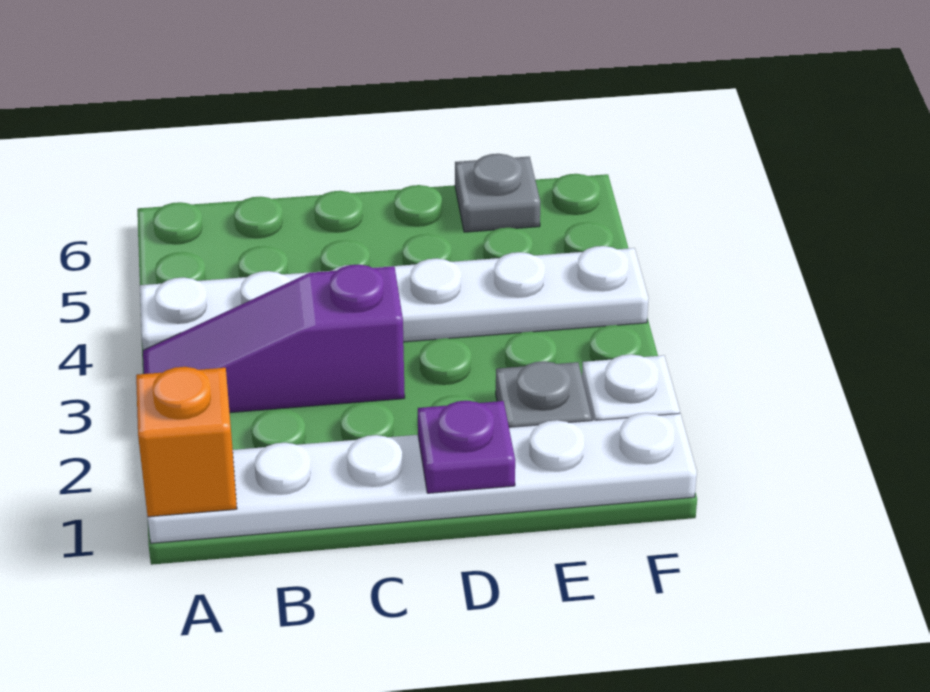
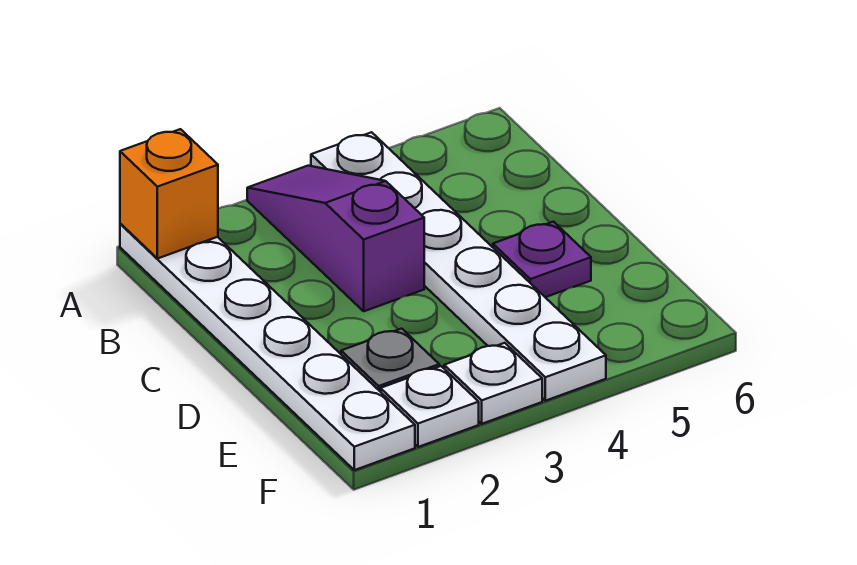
purple 1x1 plate [418,401,515,493] -> purple 1x1 plate moved to [493,222,591,297]
grey 1x1 plate [455,154,540,232] -> none
none -> white 1x1 plate [444,343,542,424]

